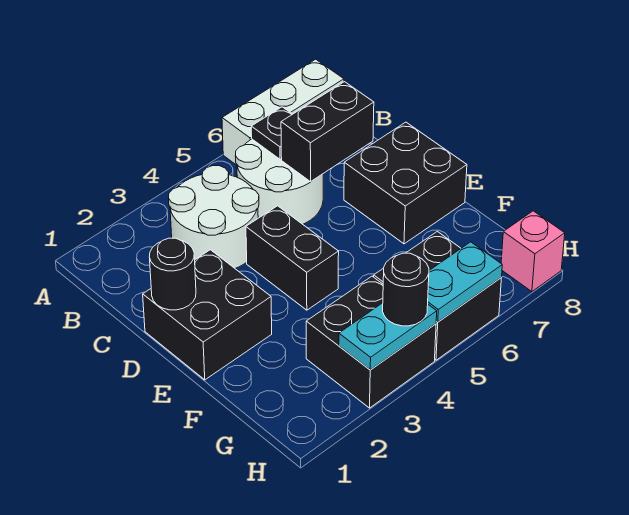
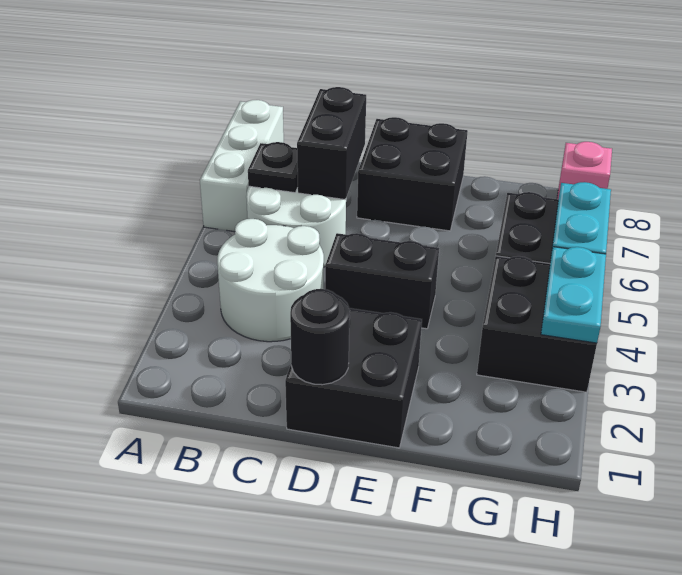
black 1x1 round brick [383,253,429,326] -> none

